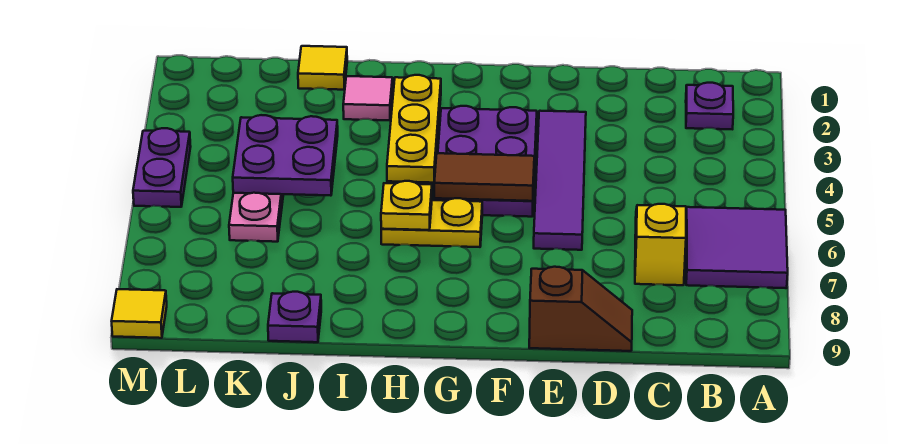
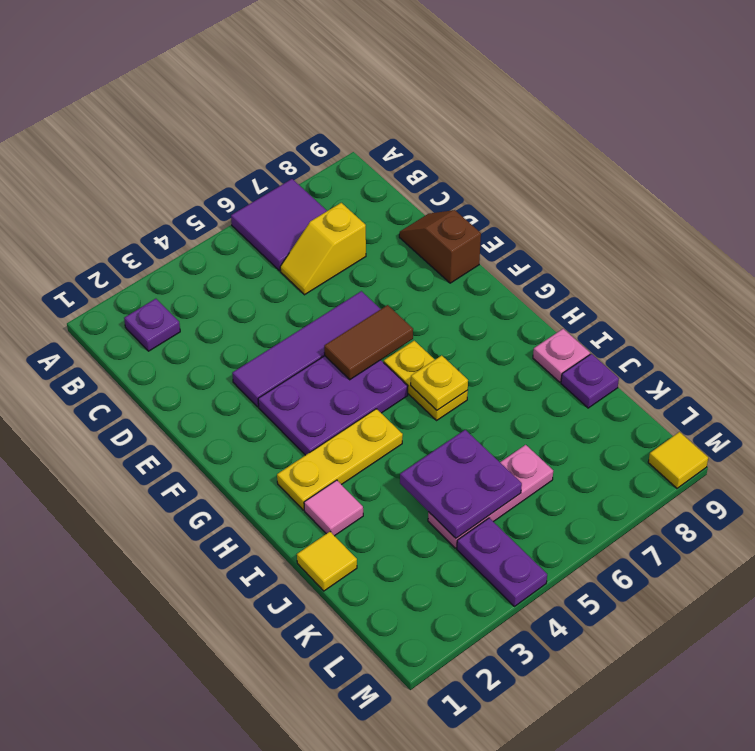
brown 1x2 tile [434,153,534,201] -> brown 1x2 tile turned to [324,305,413,380]
none -> pink 1x1 plate [533,329,590,382]
purple 1x2 plate [133,128,191,207] -> purple 1x2 plate turned to [457,518,547,606]

